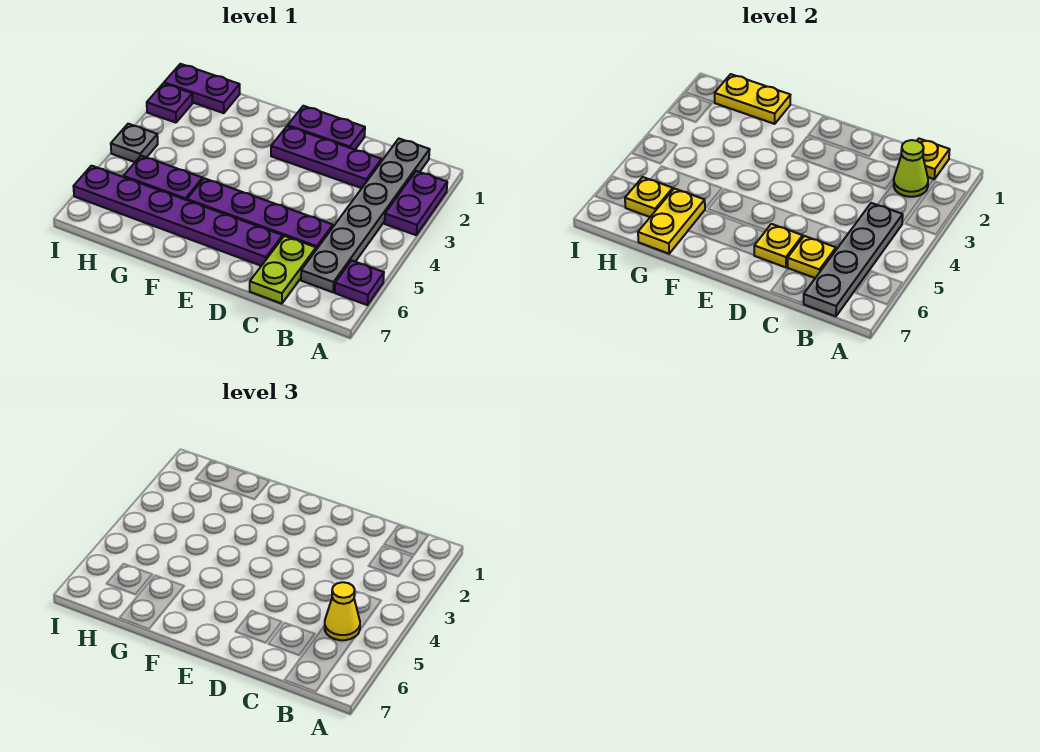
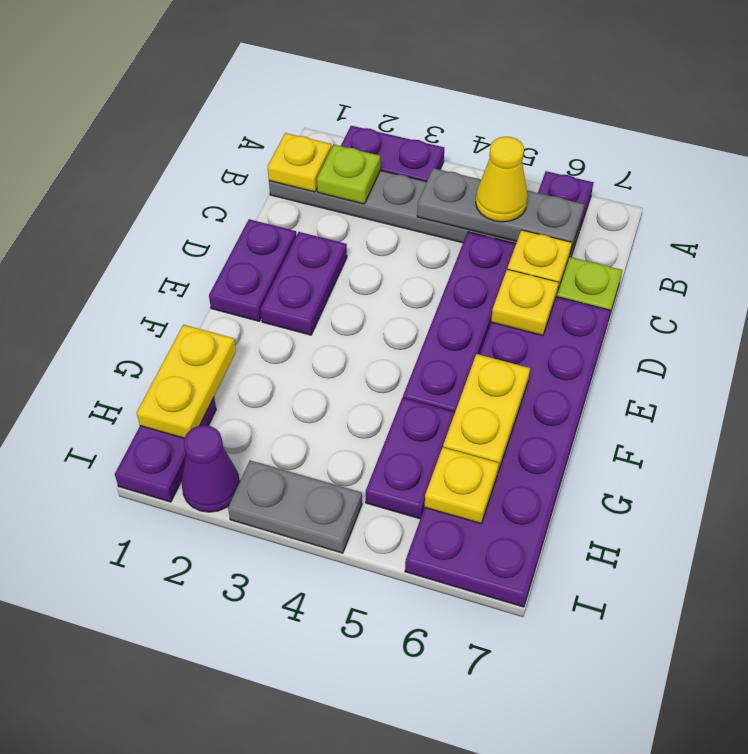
lime 1x1 cone [894,140,928,197] -> lime 1x1 plate [317,145,380,204]
grey 1x4 plate [804,203,903,316] -> grey 1x3 plate [417,168,584,252]
purple 1x3 plate [271,126,382,188] -> purple 1x2 plate [261,232,347,335]
purple 1x6 plate [73,166,283,266] -> purple 2x6 plate [405,297,611,607]
yellow 1x2 plate [638,189,705,254] -> yellow 1x2 plate turned to [443,354,530,472]
purple 1x1 plate [147,83,192,123] -> purple 1x1 cone [182,425,240,512]
grey 1x1 plate [111,124,158,162] -> grey 1x2 plate [228,460,362,553]

